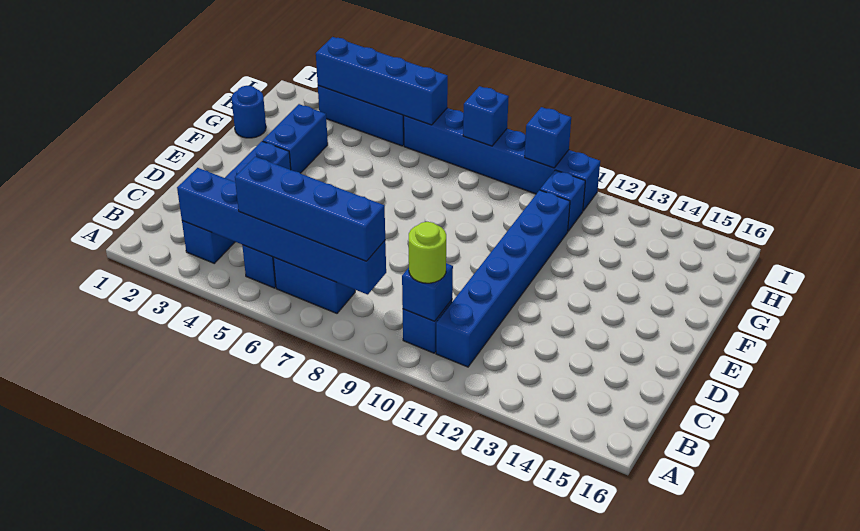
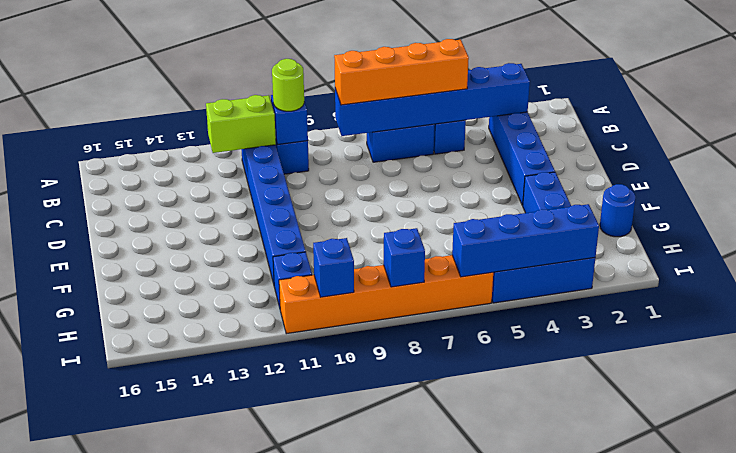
blue 1x4 brick [235,157,385,261] -> orange 1x4 brick [334,39,469,105]
none -> lime 1x2 brick [206,95,276,153]
blue 1x6 brick [404,108,600,211] -> orange 1x6 brick [279,255,493,334]

